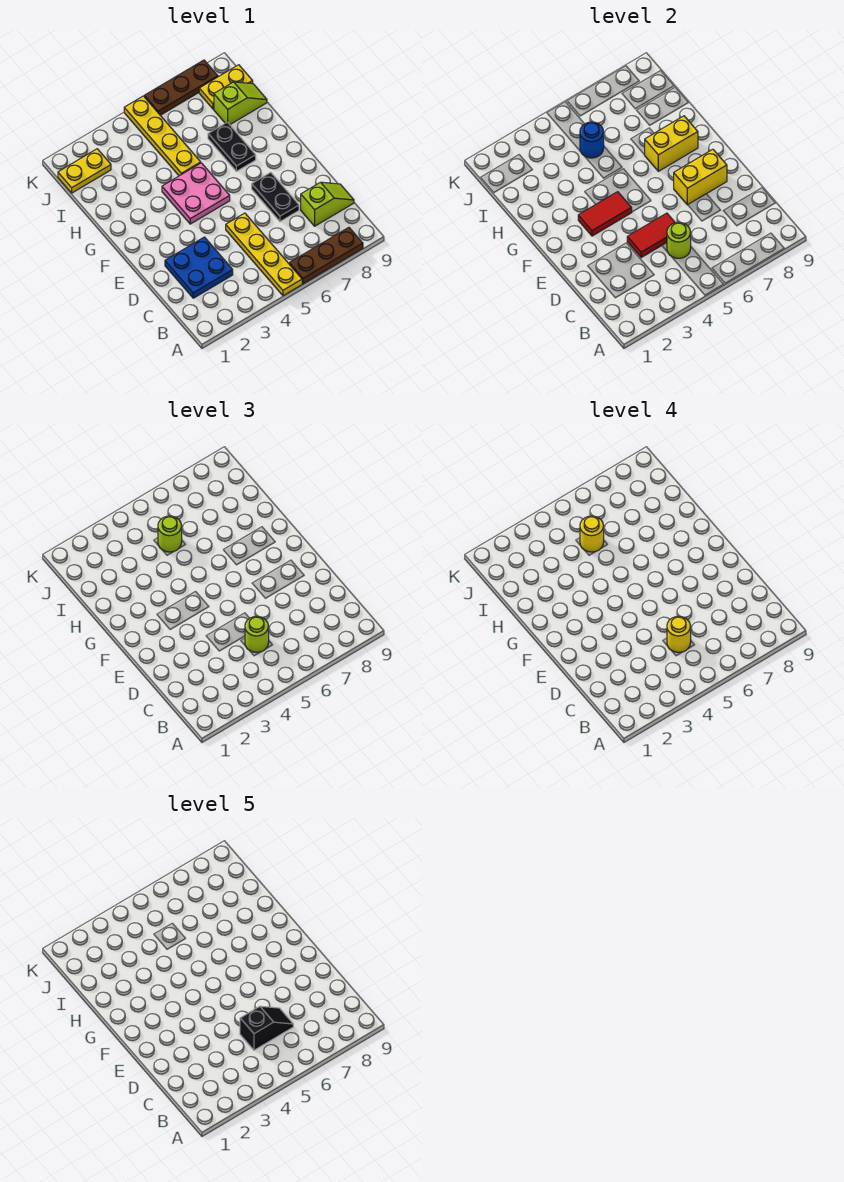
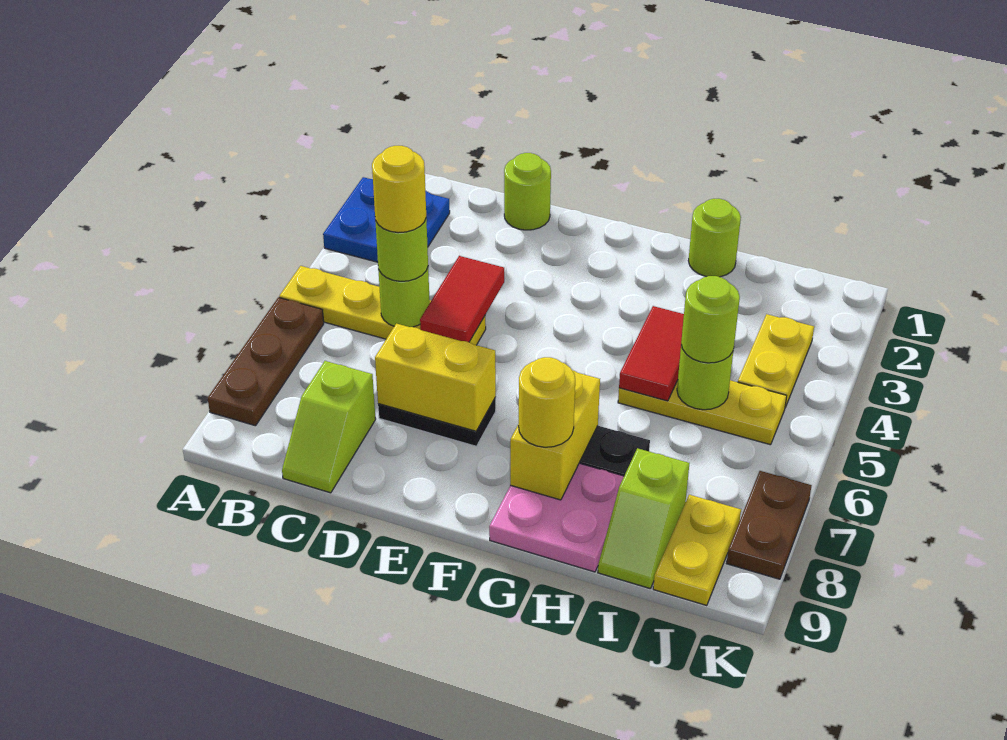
blue 2x2 plate [165,237,233,298] -> blue 2x2 plate moved to [323,177,450,262]
black 1x2 slope [240,1006,293,1050] -> none
none -> lime 1x1 round brick [504,153,551,230]
yellow 1x2 brick [674,149,727,205] -> yellow 1x2 brick turned to [375,324,496,431]
red 1x2 tile [578,192,632,236] -> red 1x2 tile moved to [619,306,684,401]
pink 2x2 plate [162,163,230,224] -> pink 2x2 plate moved to [489,463,624,572]
none -> lime 1x1 round brick [688,199,741,277]
yellow 1x4 plate [124,96,201,176] -> yellow 1x3 plate [618,380,787,445]
blue 1x1 round brick [580,122,604,158] -> lime 1x1 round brick [677,345,734,410]
yellow 1x1 round brick [580,516,604,552] -> yellow 1x1 round brick moved to [519,357,575,447]
yellow 1x2 plate [58,149,111,193] -> yellow 1x2 plate moved to [738,314,814,407]
brown 1x3 plate [144,60,218,115] -> brown 1x2 plate [727,471,812,579]

